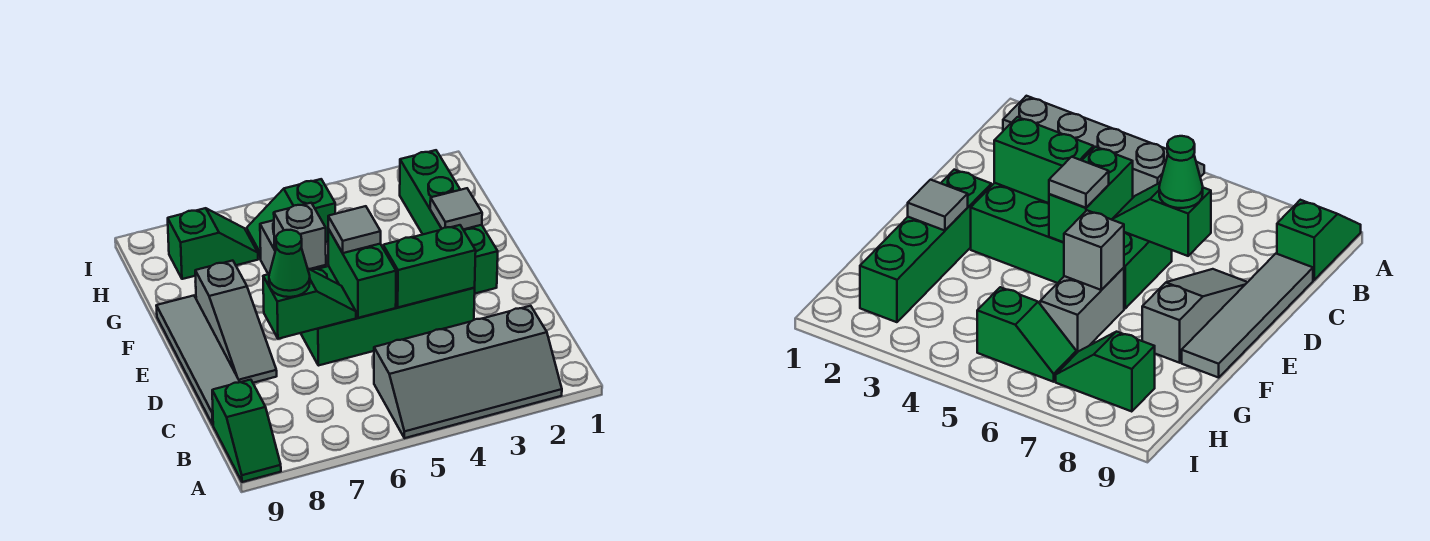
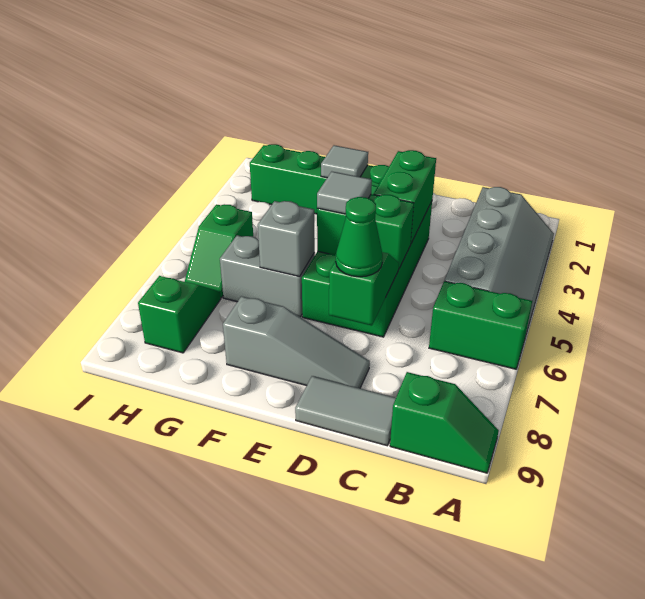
none -> green 1x2 brick [429,281,532,369]
grey 1x4 tile [156,296,240,425] -> grey 1x2 tile [295,376,396,446]

